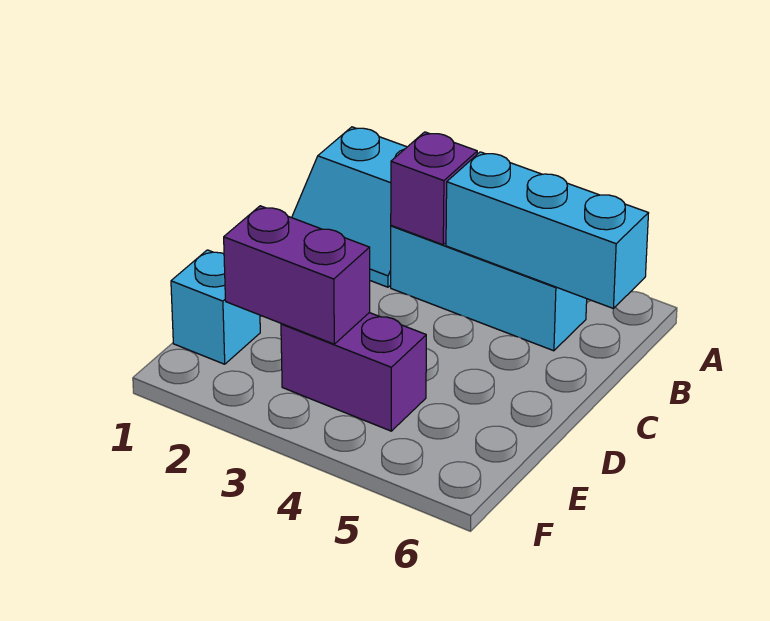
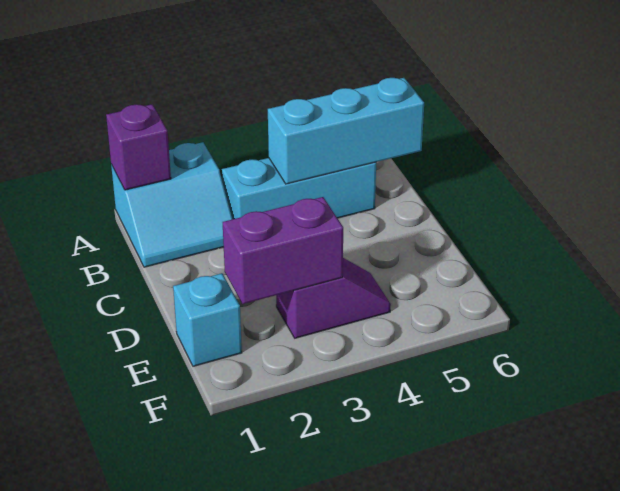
purple 1x1 brick [391,132,477,245] -> purple 1x1 brick moved to [106,104,171,190]
purple 1x2 brick [281,313,426,431] -> purple 1x2 slope [276,258,391,338]

